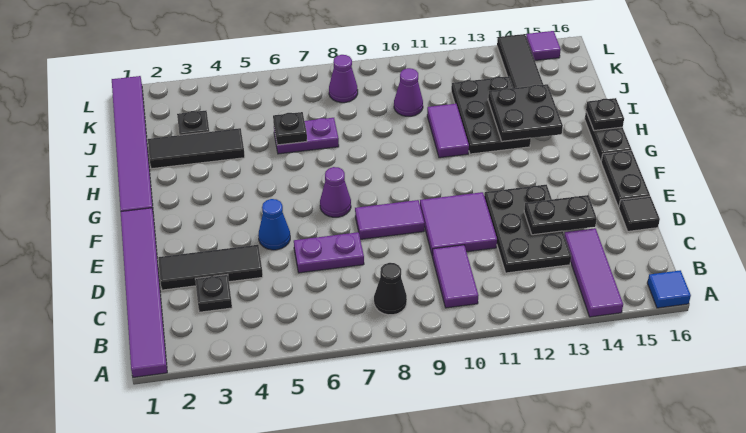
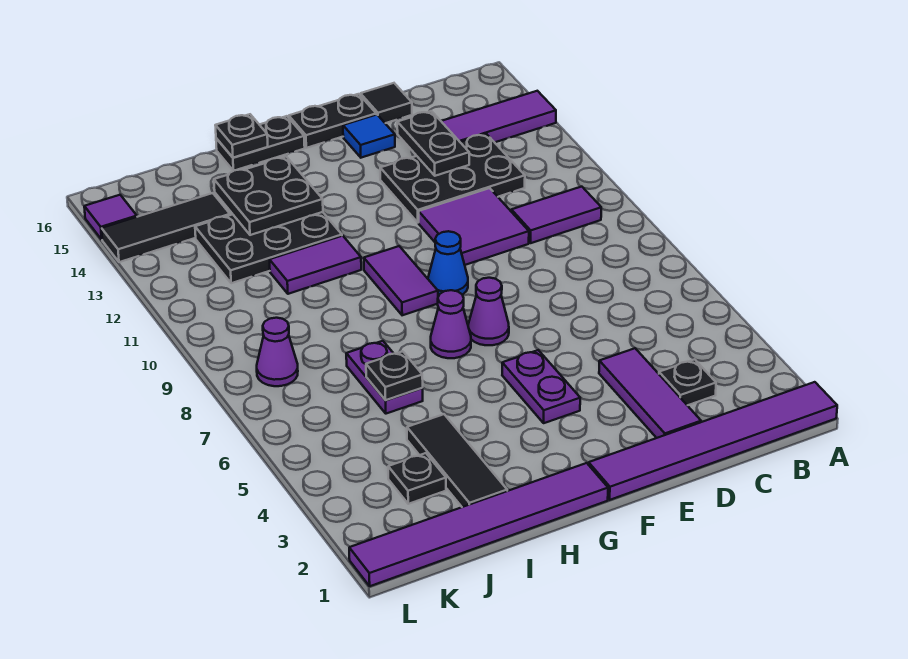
blue 1x1 tile [647,270,691,308] -> blue 1x1 tile moved to [343,115,395,158]
black 1x1 cone [374,263,407,315] -> none
black 1x3 tile [158,245,263,290] -> purple 1x3 tile [599,348,701,438]
purple 1x2 plate [294,232,364,273] -> purple 1x2 plate moved to [502,350,580,423]
blue 1x1 cone [258,199,290,250] -> blue 1x1 cone moved to [428,231,468,297]
purple 1x2 tile [355,200,424,239] -> purple 1x2 tile moved to [364,246,438,315]
purple 1x1 cone [394,68,423,116] -> purple 1x1 cone moved to [431,290,471,358]

